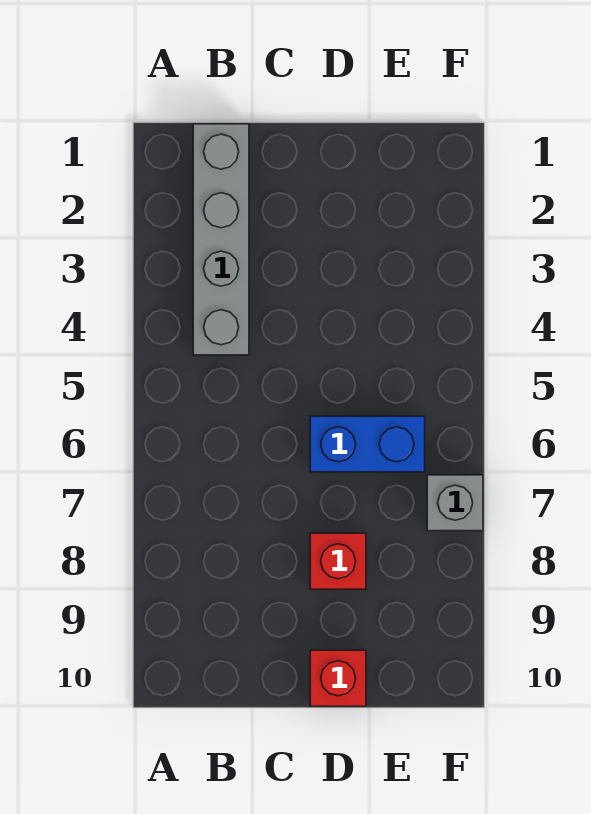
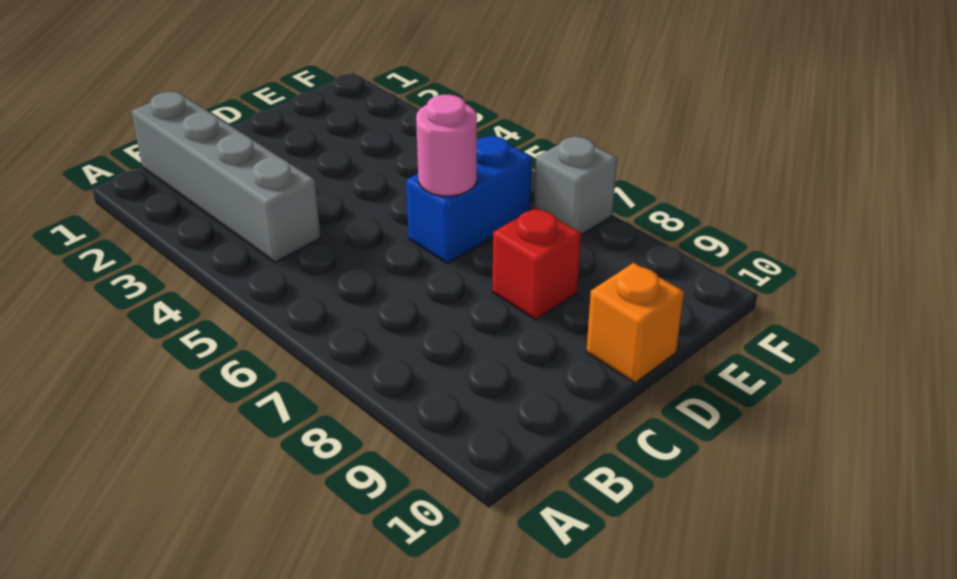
none -> pink 1x1 round brick [416,95,477,196]
red 1x1 brick [310,650,366,706] -> orange 1x1 brick [586,263,684,383]

